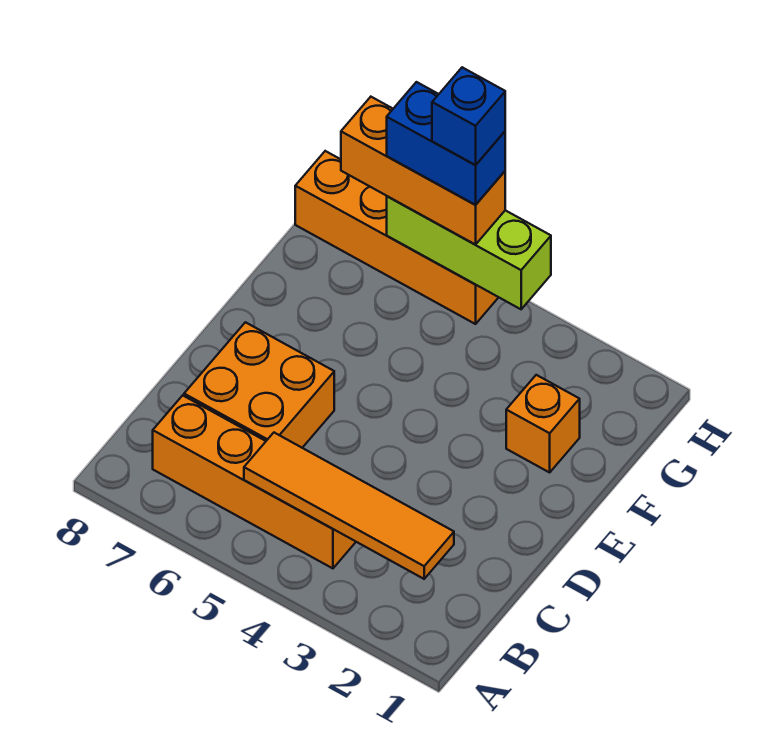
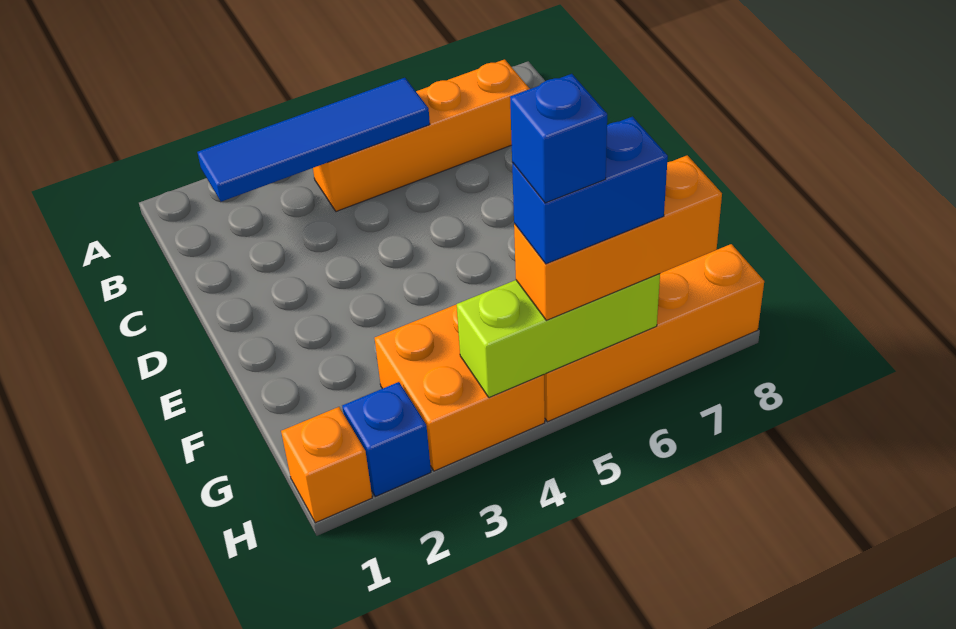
orange 1x4 tile [244,433,454,579] -> blue 1x4 tile [197,78,430,202]
orange 2x2 brick [184,322,334,448] -> orange 2x2 brick moved to [375,304,545,471]
orange 1x1 brick [506,375,580,472] -> orange 1x1 brick moved to [281,407,372,523]
none -> blue 1x1 brick [342,382,431,497]

